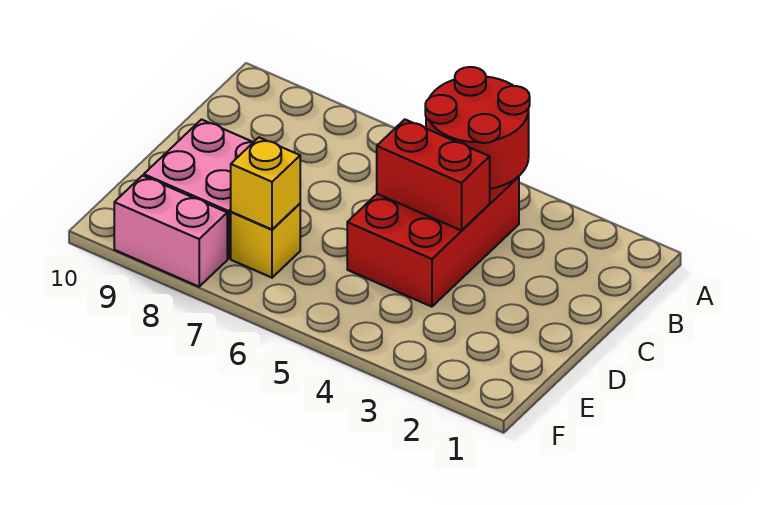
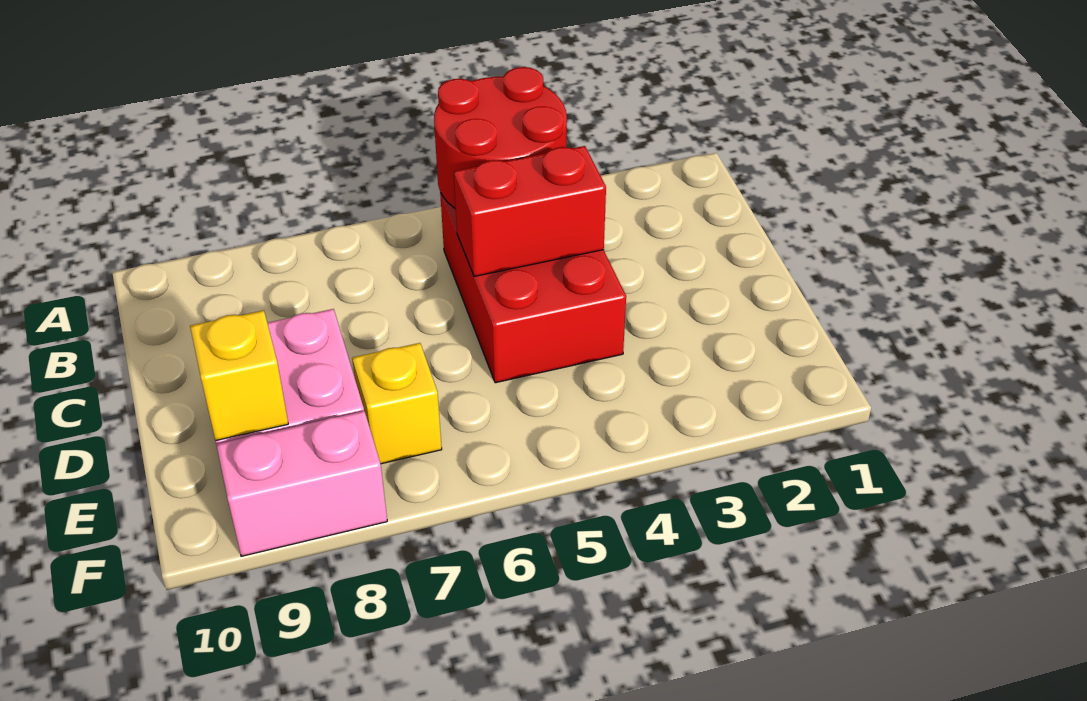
yellow 1x1 brick [231,137,300,229] -> yellow 1x1 brick moved to [190,310,288,441]

